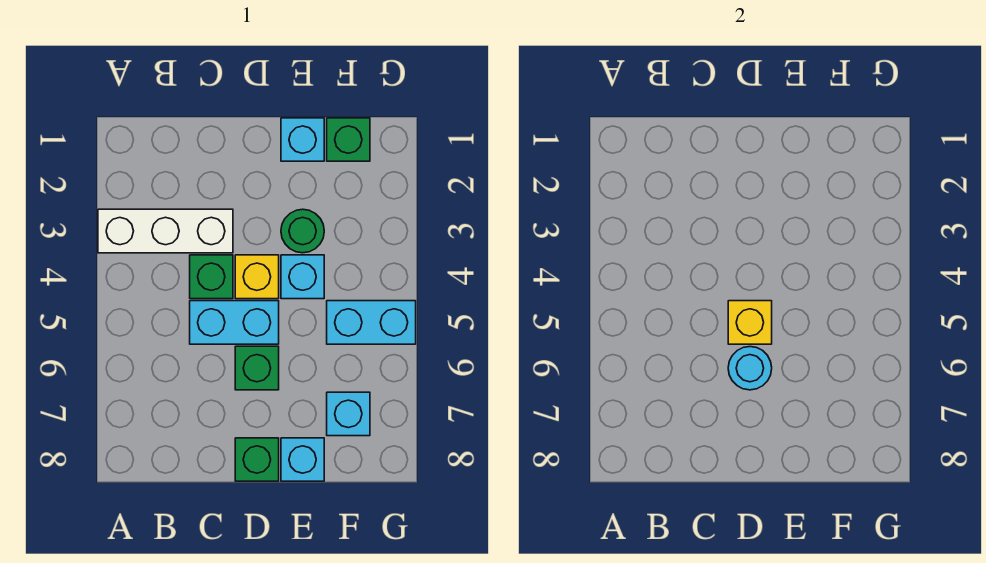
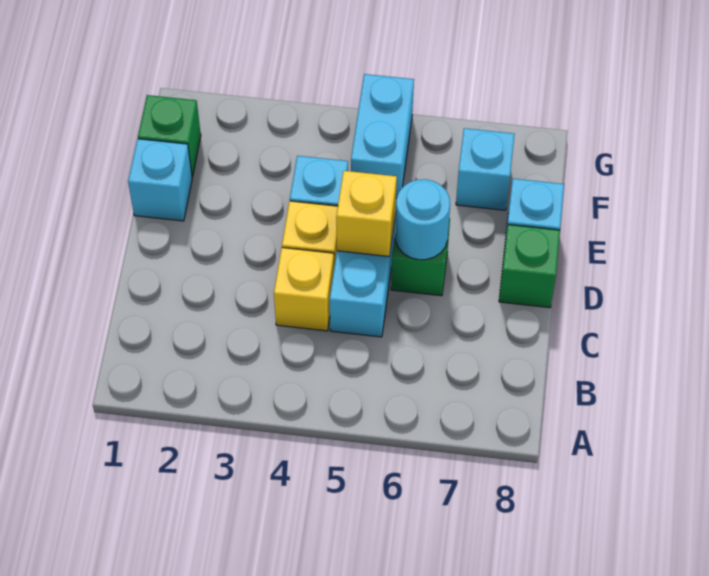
white 1x3 brick [98,209,233,253] -> none
green 1x1 brick [190,255,233,299] -> yellow 1x1 brick [274,248,334,331]
green 1x1 round brick [281,209,324,253] -> none

